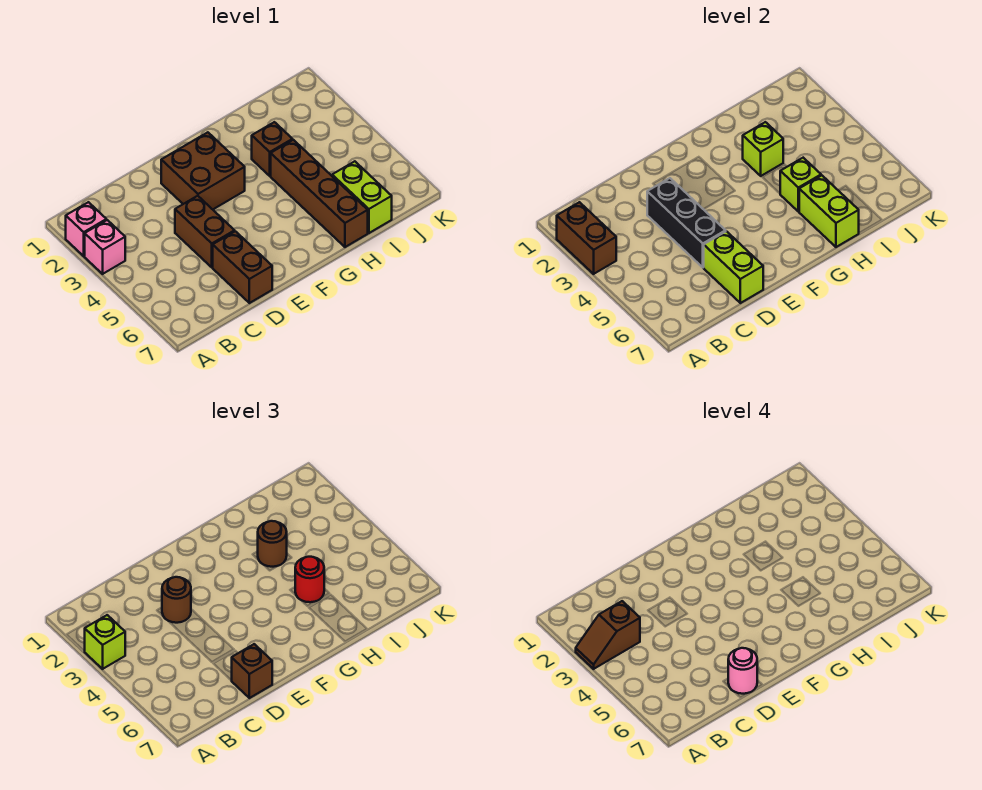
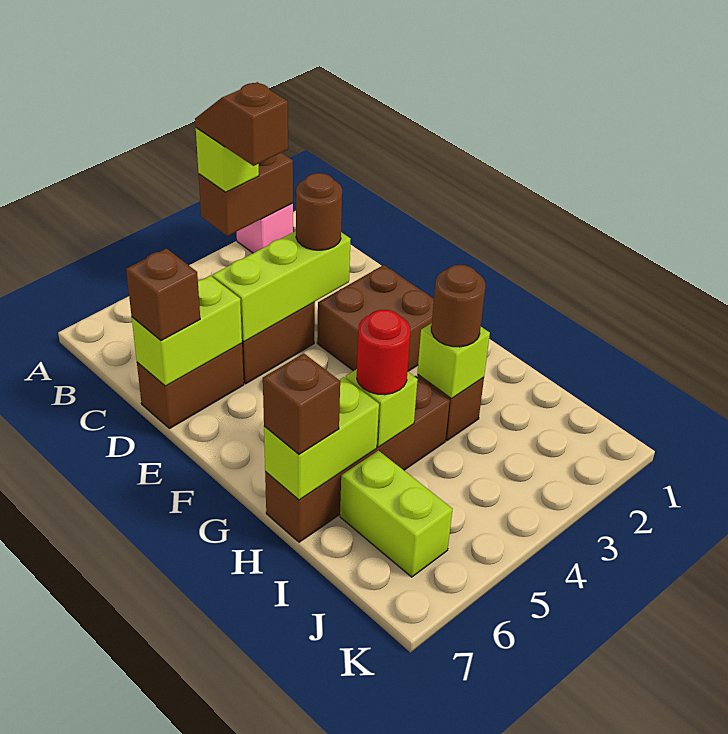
pink 1x1 brick [85,220,125,274] -> none
black 1x3 brick [647,178,726,267] -> lime 1x3 brick [212,231,350,342]
pink 1x1 round brick [728,648,757,694] -> none
none -> brown 1x1 brick [263,353,340,454]
lime 1x2 brick [332,161,392,233] -> lime 1x2 brick turned to [340,450,452,577]

